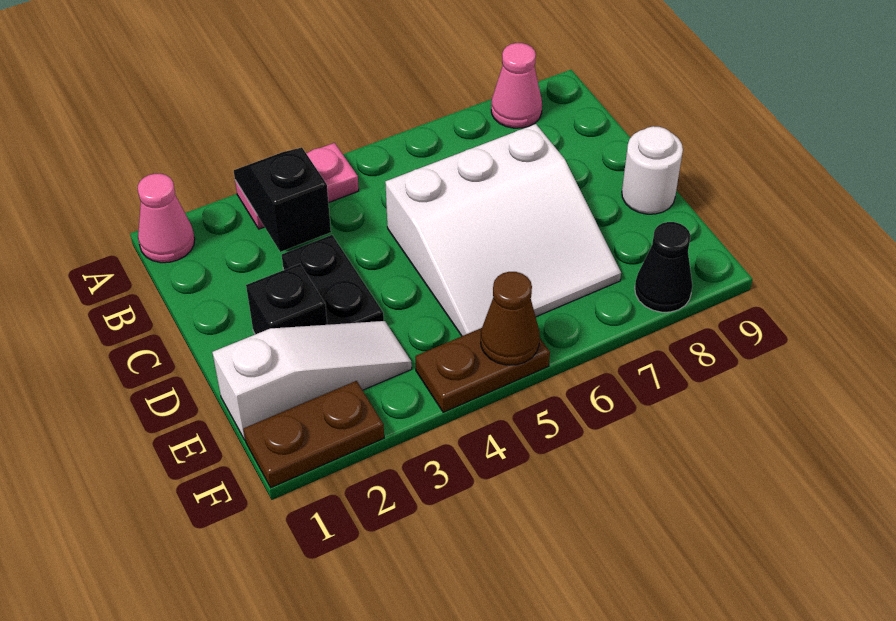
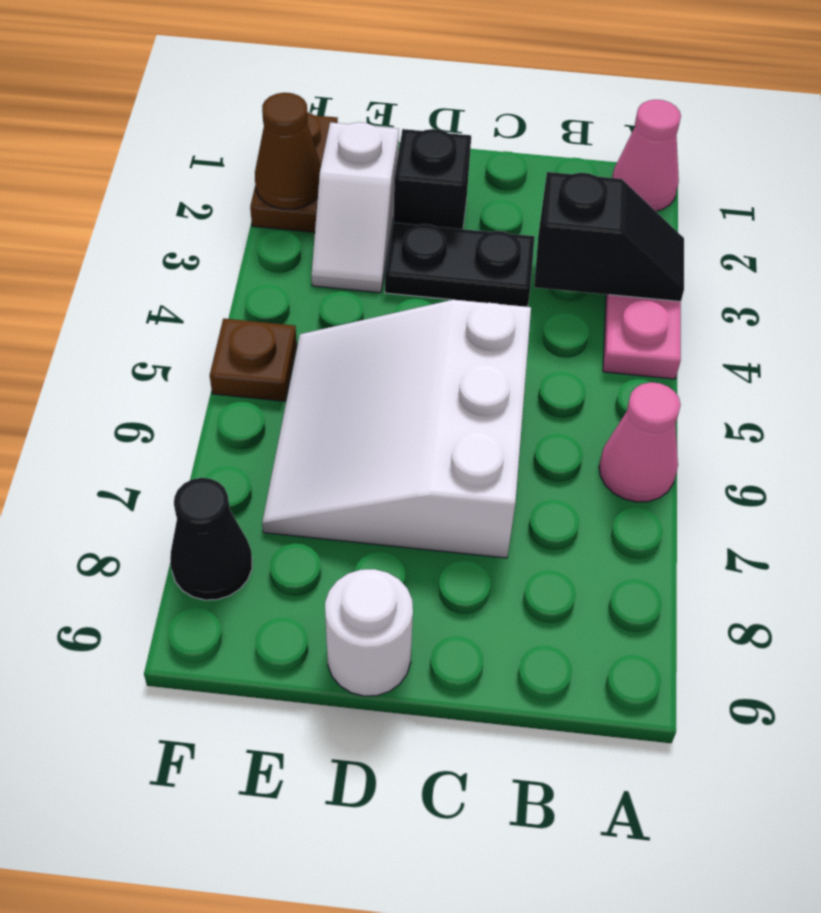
pink 1x1 cone [491,43,542,128] -> pink 1x1 cone moved to [599,382,680,502]
white 1x3 slope [212,321,412,440] -> white 1x2 slope [312,122,399,293]
brown 1x2 plate [415,328,550,412] -> brown 1x1 plate [210,318,297,401]
brown 1x1 cone [481,272,540,365] -> brown 1x1 cone moved to [255,93,321,209]

